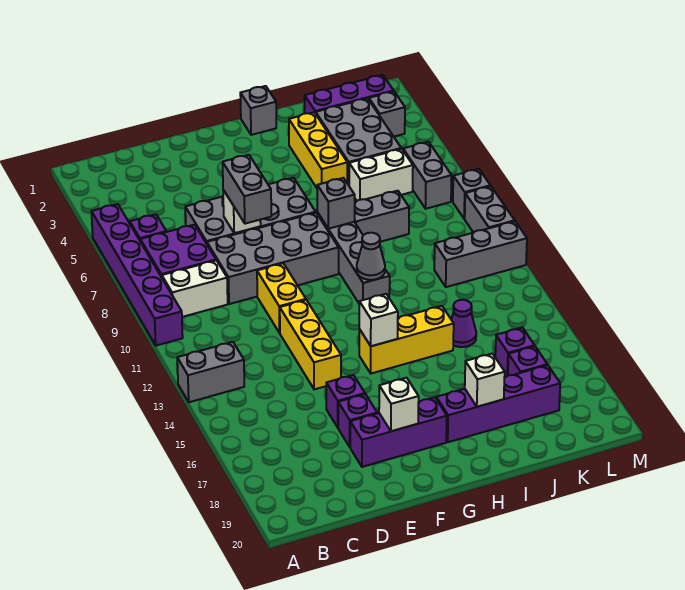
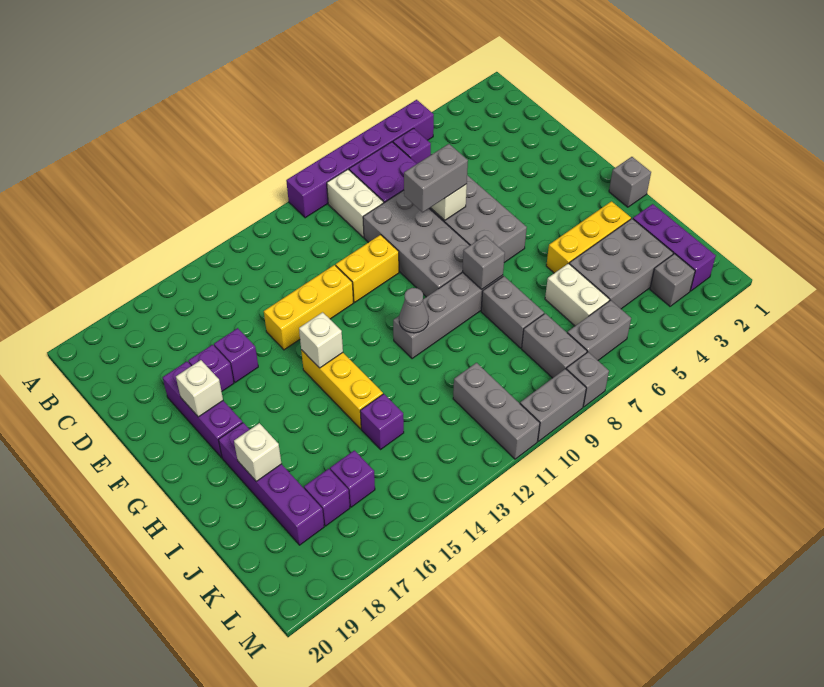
grey 1x2 brick [177,342,244,402] -> grey 1x2 brick moved to [522,313,587,378]
purple 1x1 cone [451,300,476,347] -> purple 1x1 brick [360,394,404,449]

